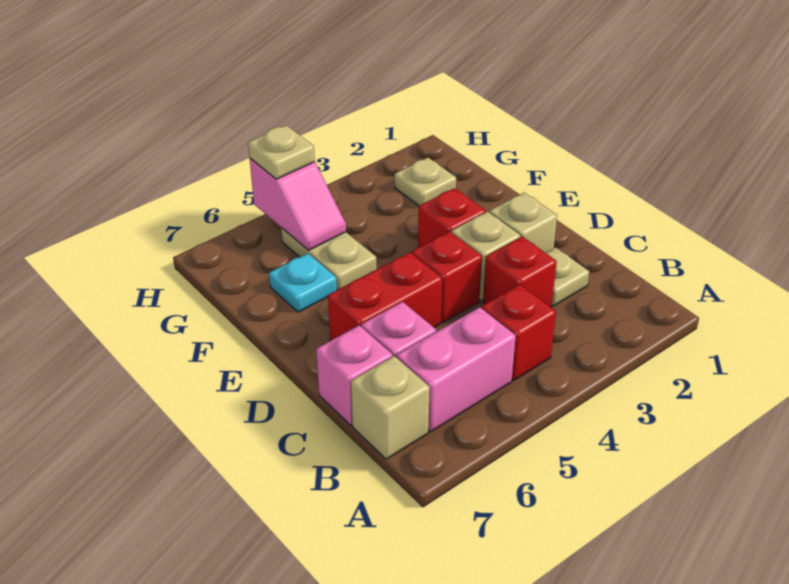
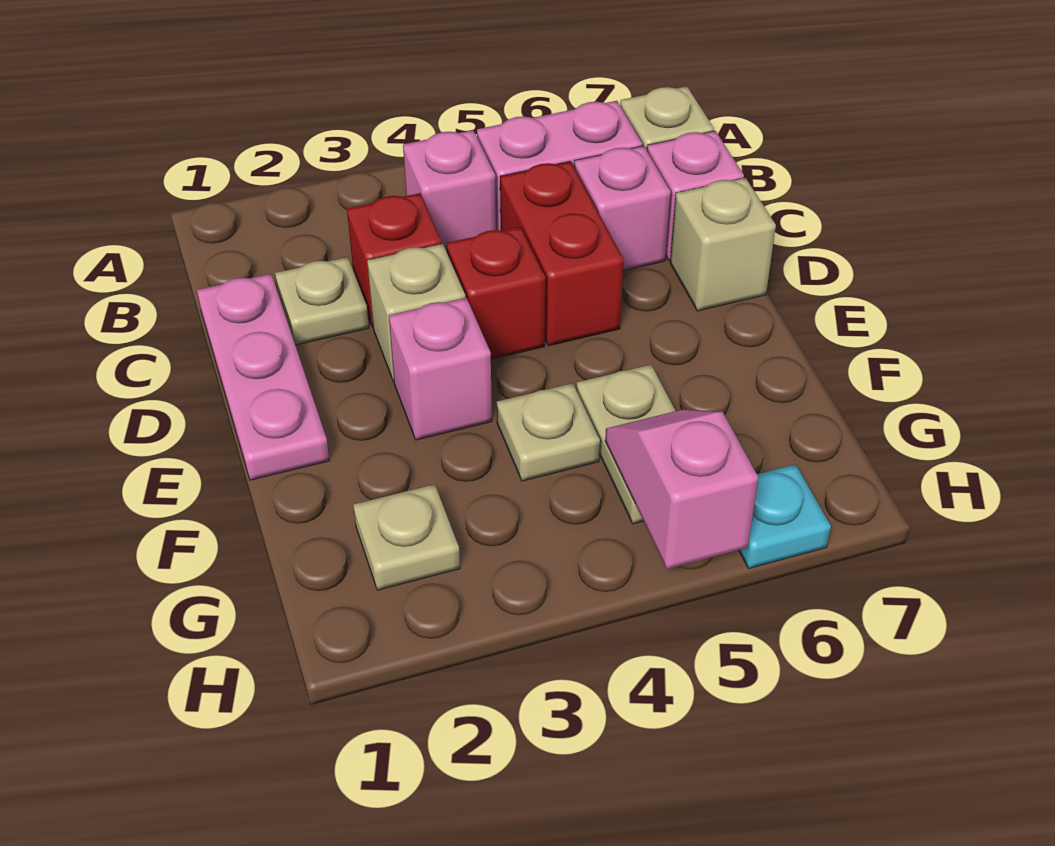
red 1x1 brick [482,285,556,381] -> pink 1x1 brick [403,130,496,252]
none -> pink 1x3 plate [197,274,330,480]
tan 1x1 brick [489,193,557,253] -> tan 1x1 brick moved to [670,178,776,311]
red 1x2 brick [328,252,442,341] -> red 1x2 brick turned to [500,161,624,346]
red 1x1 brick [418,188,486,248] -> pink 1x1 brick [389,298,492,440]
cyan 1x1 plate [269,253,337,312] -> cyan 1x1 plate moved to [739,464,831,569]
tan 1x1 plate [248,125,315,179] -> tan 1x1 plate moved to [497,383,600,481]

